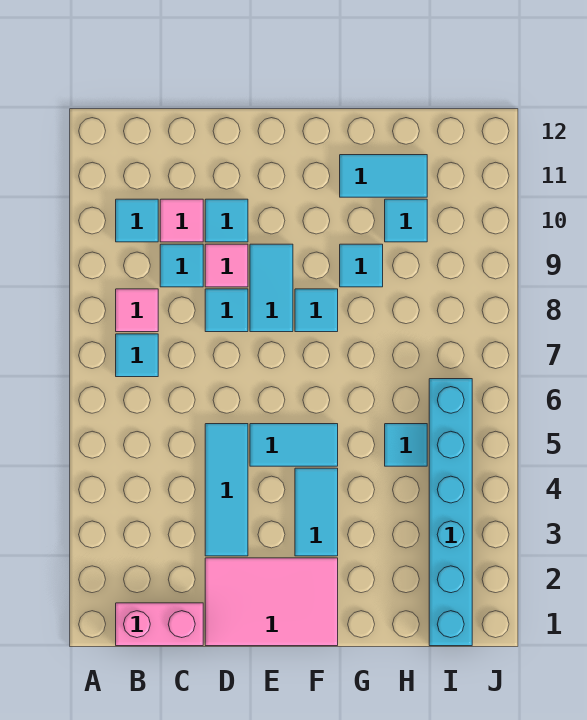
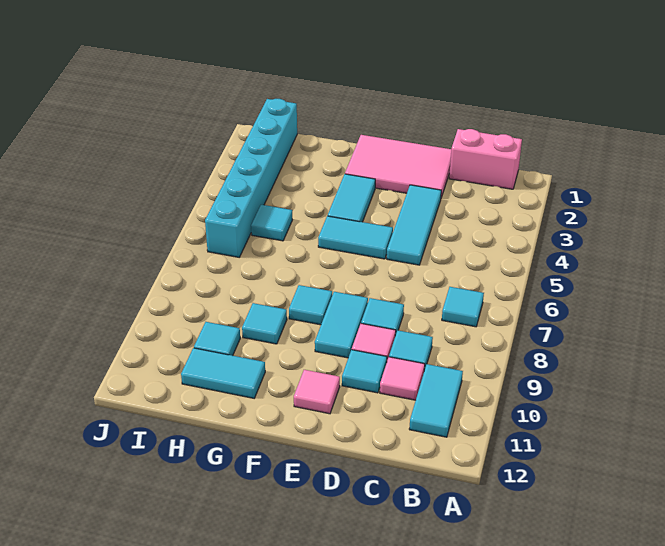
pink 1x1 tile [116,289,158,332] -> pink 1x1 tile moved to [294,370,340,414]
cyan 1x1 tile [116,199,158,242] -> cyan 1x2 tile [409,364,463,437]

